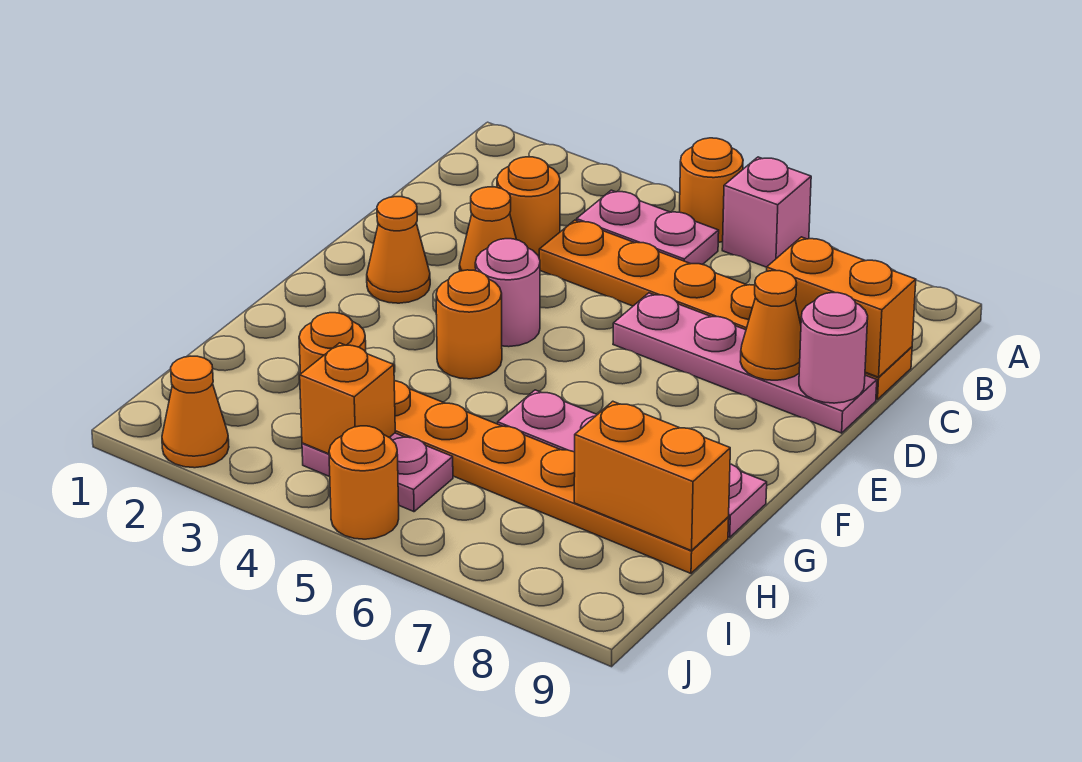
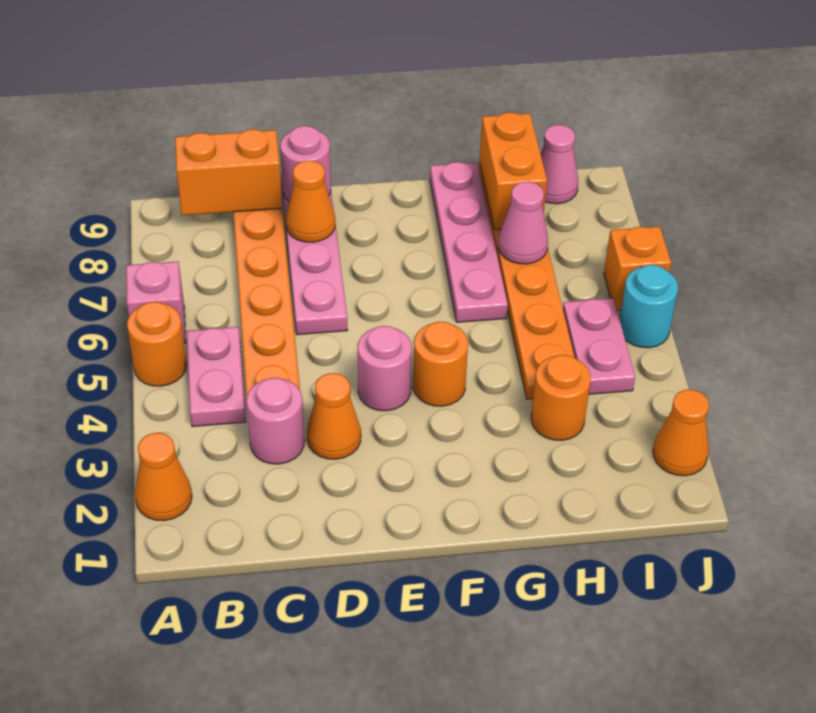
orange 1x1 round brick [497,157,560,256] -> pink 1x1 round brick [246,378,304,464]
orange 1x2 brick [767,237,916,377] -> orange 1x2 brick turned to [175,129,282,215]
orange 1x1 cone [367,197,430,303] -> orange 1x1 cone moved to [135,433,192,521]
none -> pink 1x1 cone [498,182,548,264]
orange 1x1 brick [300,343,395,454] -> orange 1x1 brick moved to [604,227,671,310]
none -> pink 1x1 cone [540,125,578,204]
orange 1x1 round brick [329,426,399,539] -> cyan 1x1 round brick [620,265,678,348]

